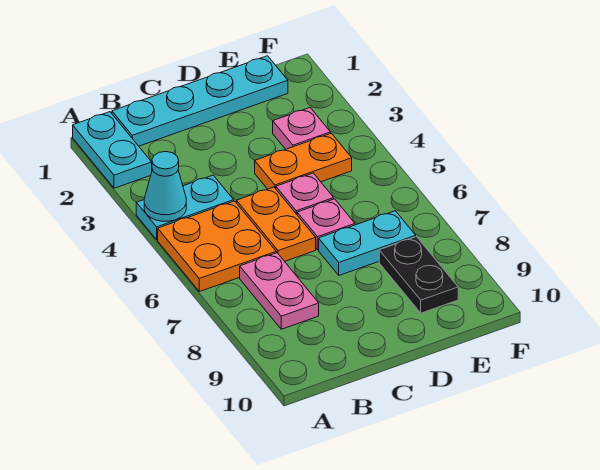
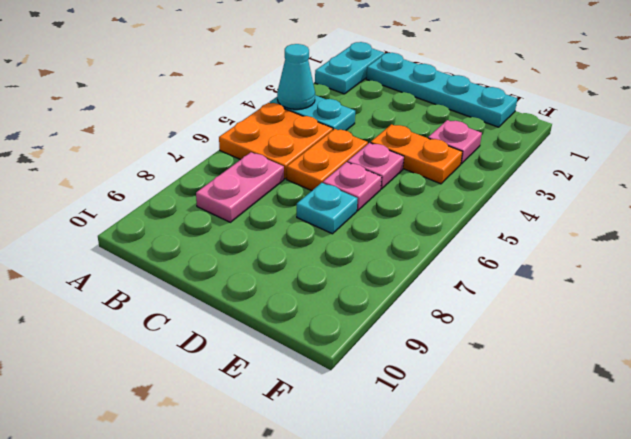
cyan 1x2 plate [319,211,416,275] -> cyan 1x1 plate [297,183,358,234]
black 1x2 plate [379,237,458,313] -> none

